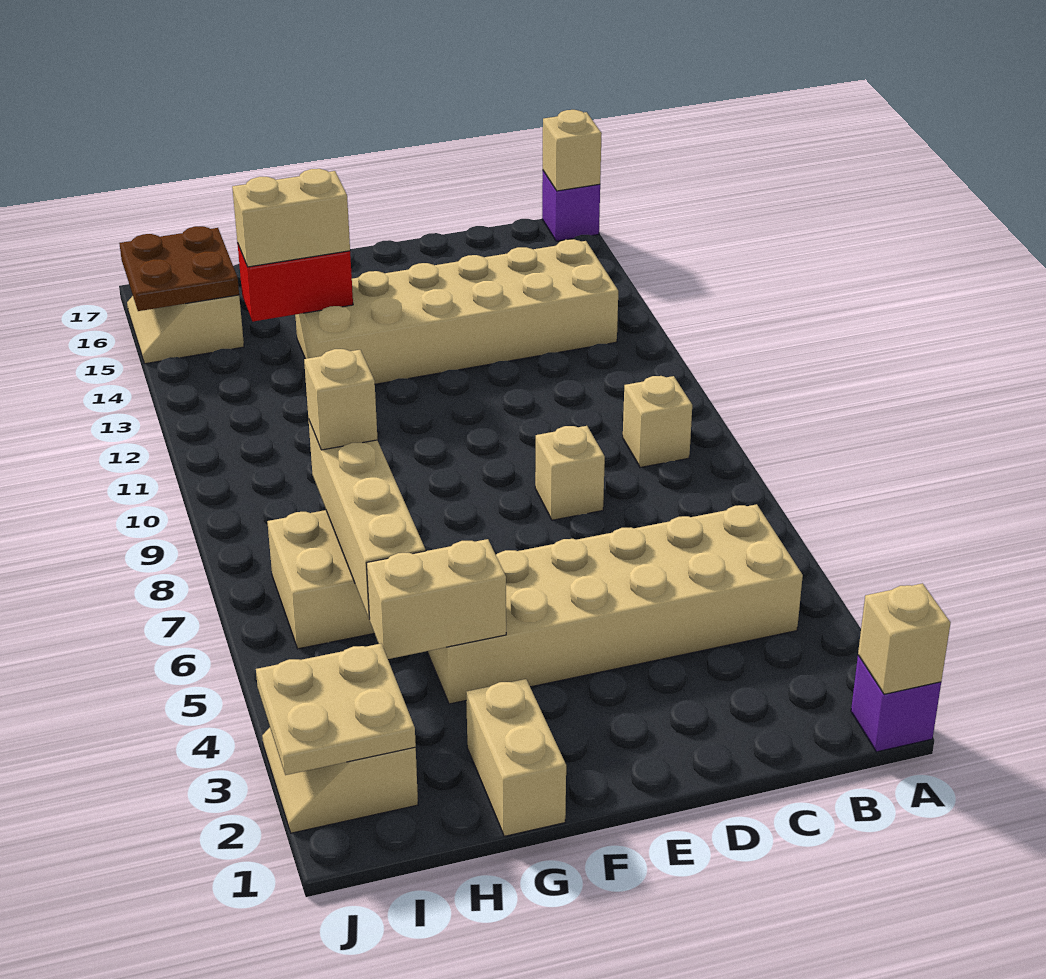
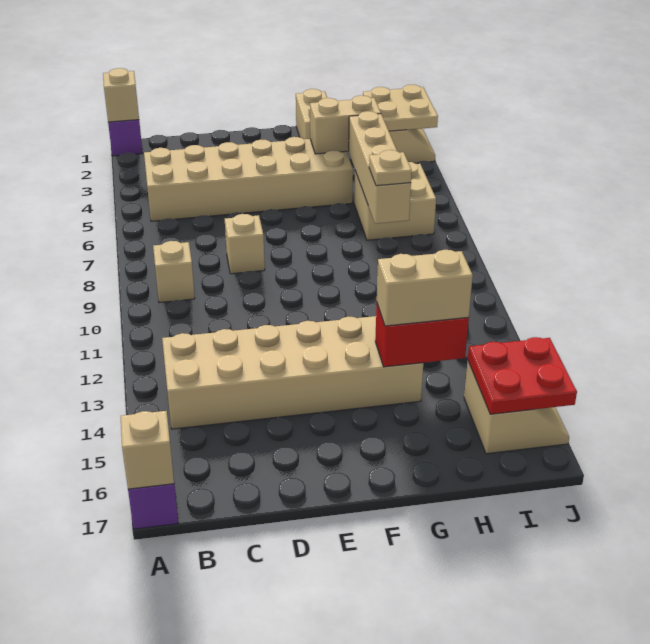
tan 1x1 brick [304,349,378,450] -> tan 1x1 plate [369,150,412,186]
brown 2x2 plate [119,226,239,311] -> red 2x2 plate [468,337,577,414]

